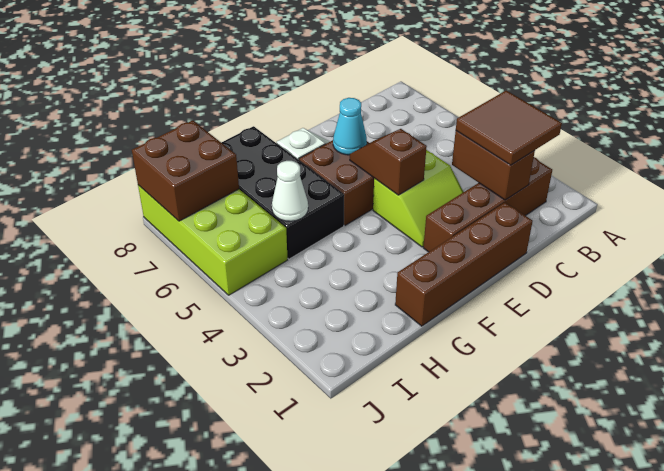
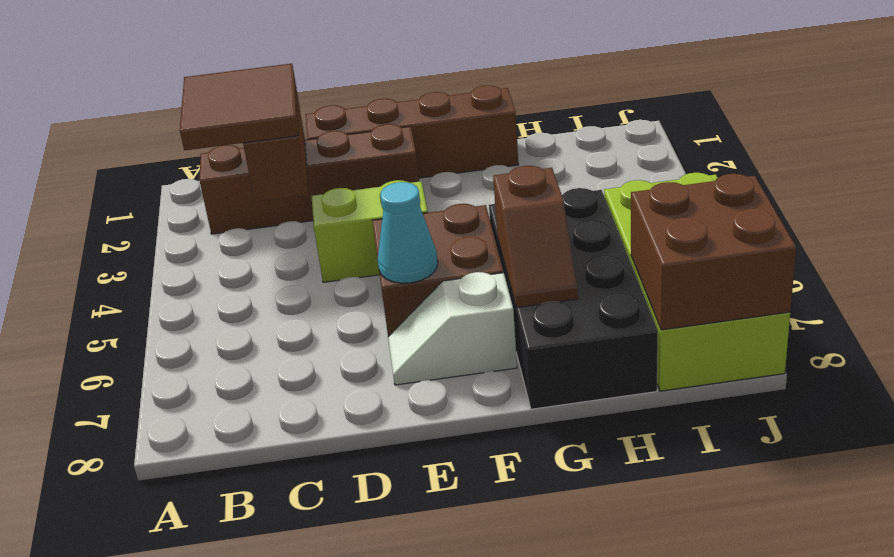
brown 1x2 slope [350,129,427,195] -> brown 1x2 slope moved to [493,166,578,308]
white 1x1 cone [272,161,308,221] -> none

